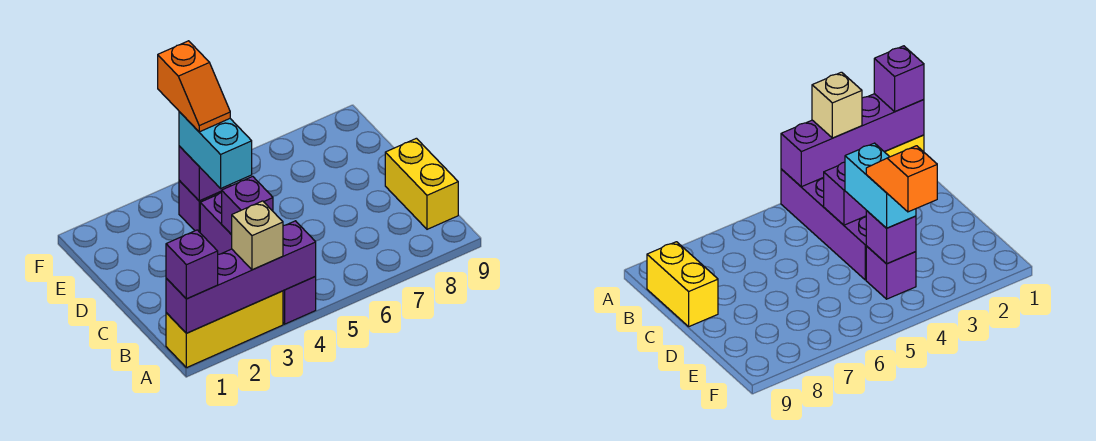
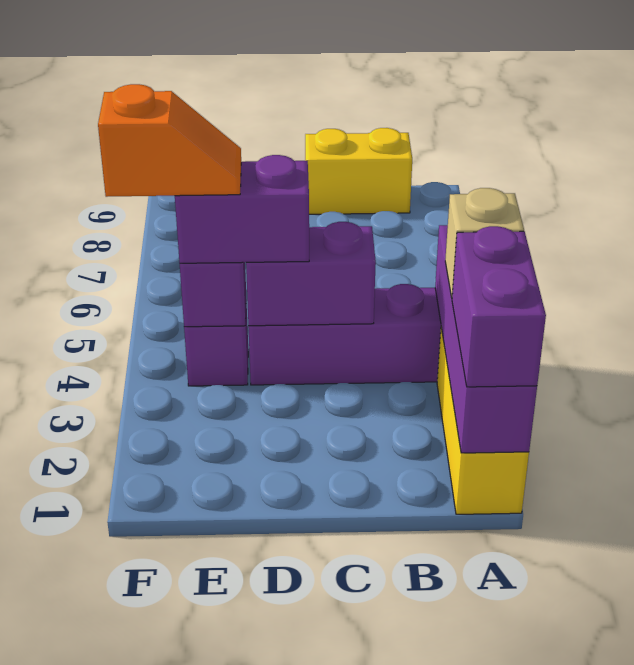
purple 1x1 brick [166,230,218,299] -> purple 1x2 brick [452,226,546,387]
purple 1x1 brick [222,176,273,235] -> purple 1x2 brick [246,222,376,326]
cyan 1x2 brick [179,112,252,188] -> purple 1x2 brick [175,155,309,263]

